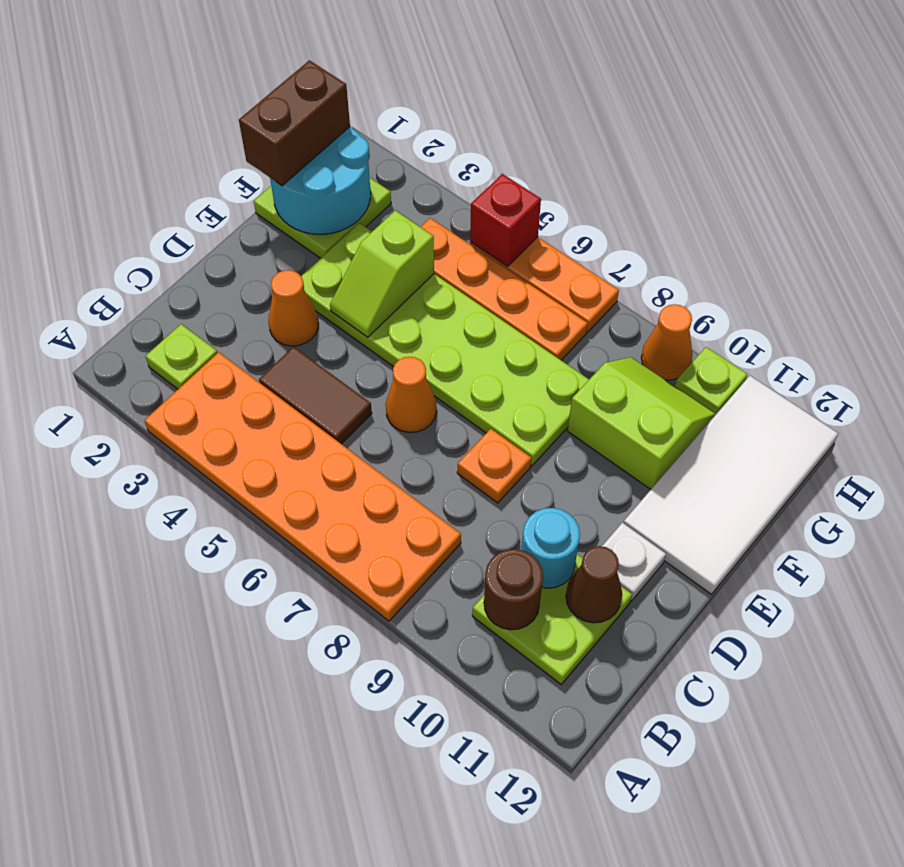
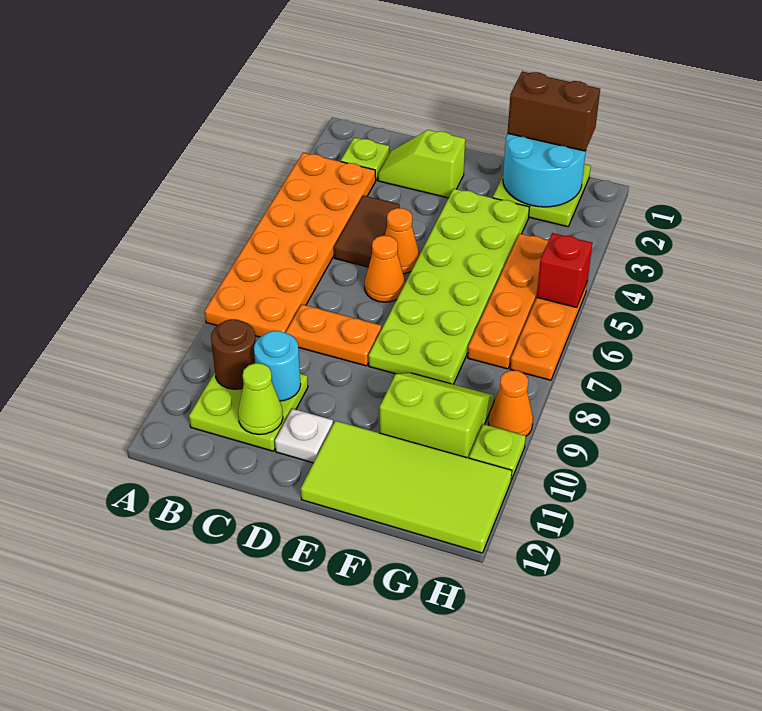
brown 1x1 cone [566,546,622,623] -> lime 1x1 cone [238,363,283,435]
orange 1x1 cone [269,270,318,346] -> orange 1x1 cone moved to [385,208,419,274]
orange 1x1 plate [457,429,531,503] -> orange 1x2 plate [286,305,381,366]
lime 1x2 slope [330,210,434,337] -> lime 1x2 slope moved to [378,130,465,198]
white 2x4 tile [624,376,838,594] -> lime 2x4 tile [301,421,512,553]
lime 2x2 slope [568,357,716,489] -> lime 2x2 slope turned to [380,373,494,458]

